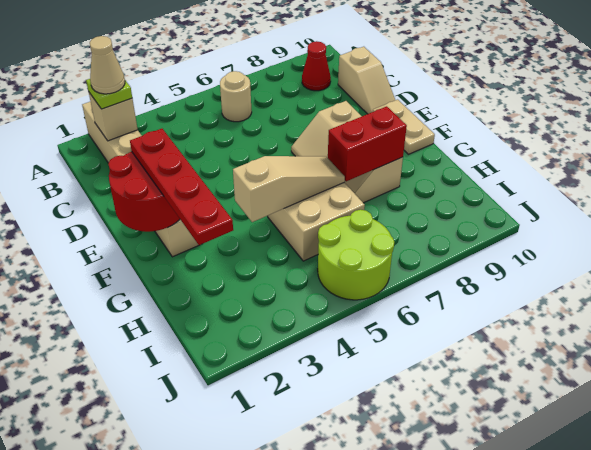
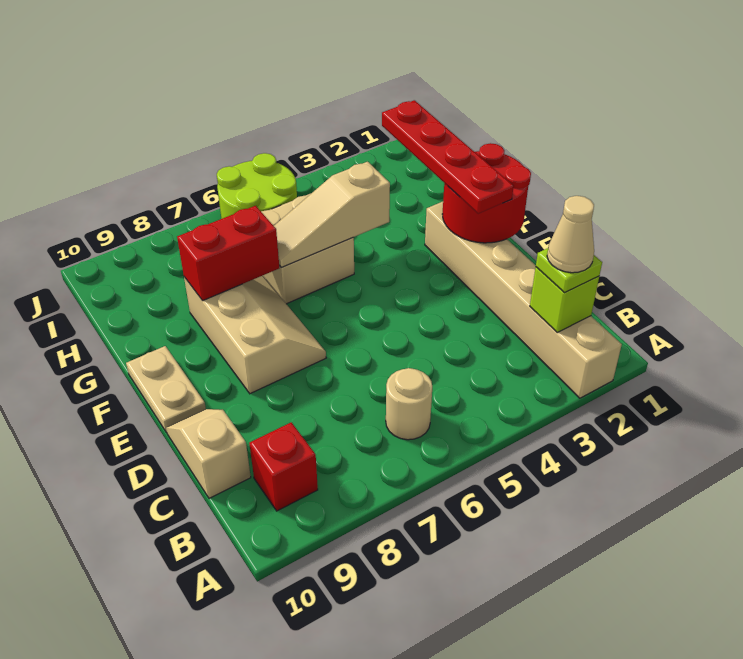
tan 1x1 brick [89,93,138,141] -> lime 1x1 brick [530,267,599,332]
red 1x1 cone [302,41,331,91] -> red 1x1 brick [249,422,318,511]

